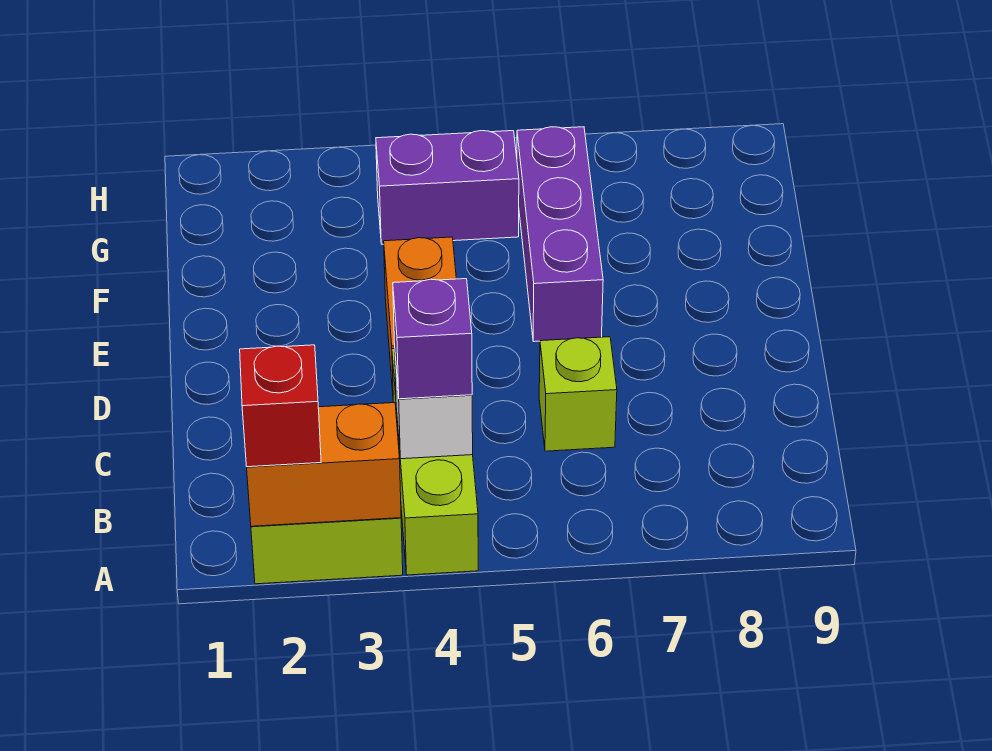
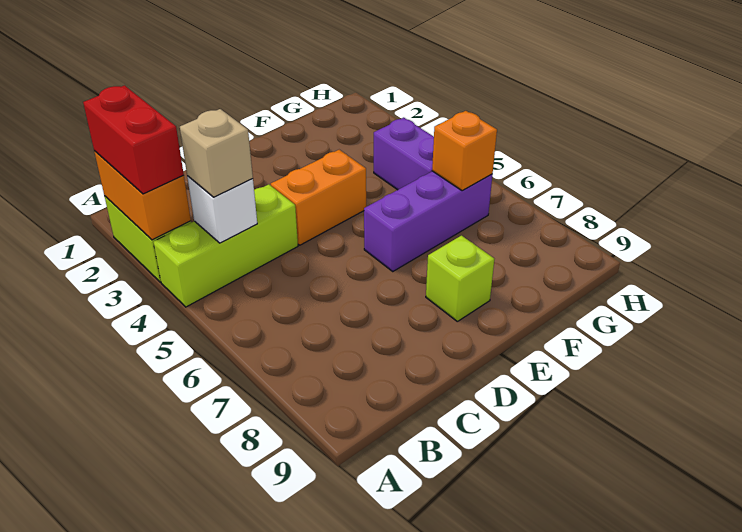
red 1x1 brick [240,345,321,467] -> red 1x2 brick [83,85,184,194]
purple 1x1 brick [393,279,472,399] -> tan 1x1 brick [180,109,253,197]
lime 1x1 brick [539,337,617,451] -> lime 1x1 brick moved to [426,236,494,321]
none -> orange 1x1 brick [432,111,497,191]

